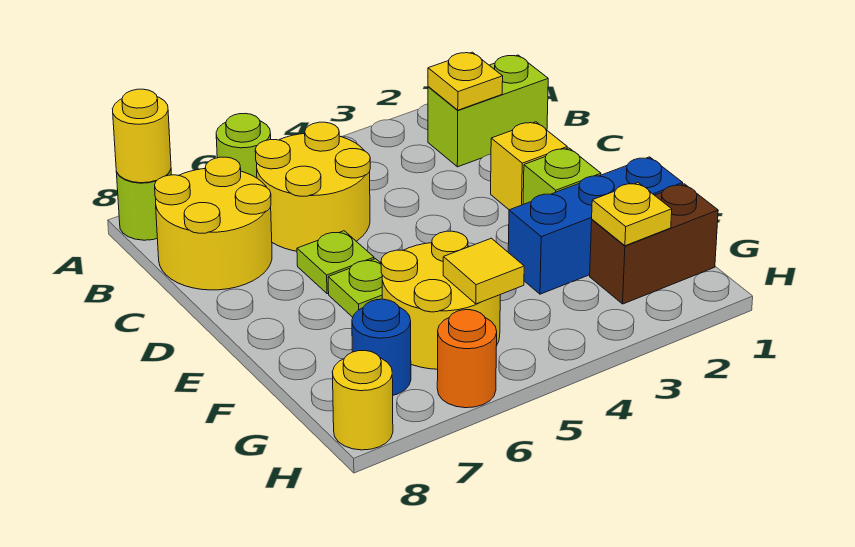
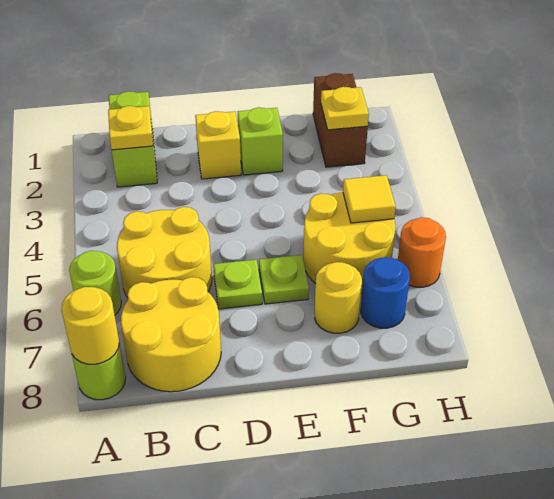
blue 1x3 brick [508,157,683,294] -> none
yellow 1x1 round brick [332,351,393,450] -> yellow 1x1 round brick moved to [315,262,362,333]

